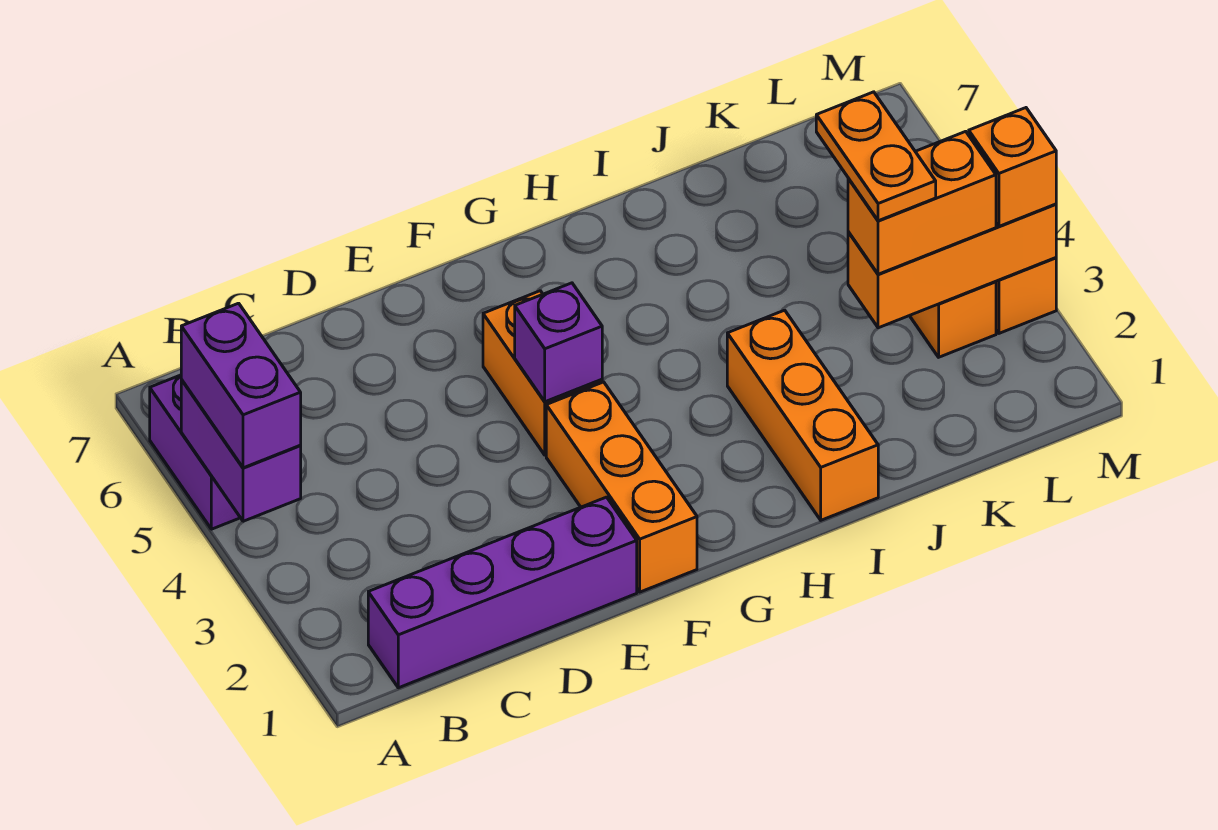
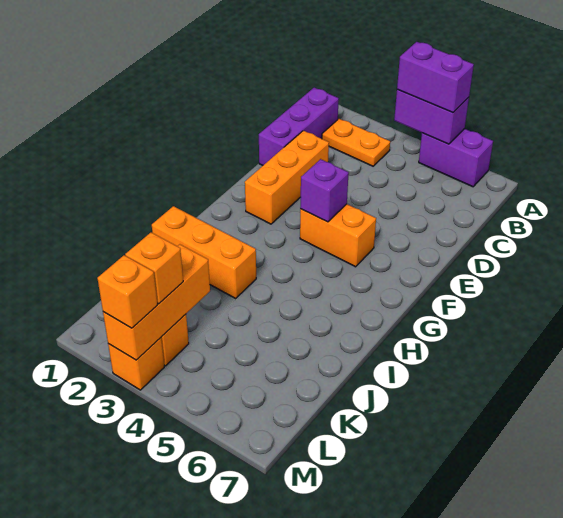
purple 1x4 brick [368,497,637,688] -> purple 1x3 brick [259,88,339,165]
orange 1x3 brick [546,382,697,592] -> orange 1x3 brick turned to [245,131,329,224]
orange 1x2 brick [848,131,996,274] -> orange 1x1 brick [125,233,183,304]
orange 1x2 plate [816,92,936,221] -> orange 1x2 plate moved to [322,119,390,166]

